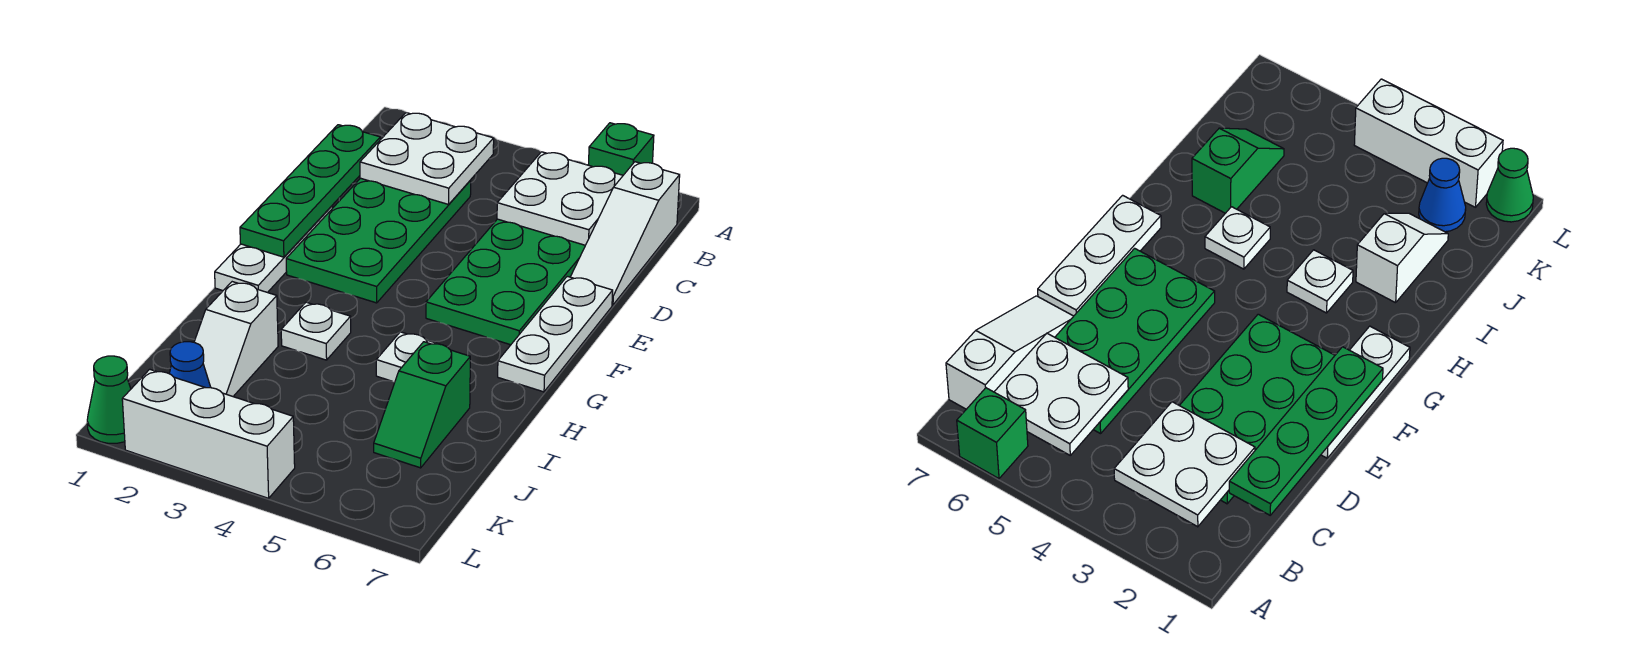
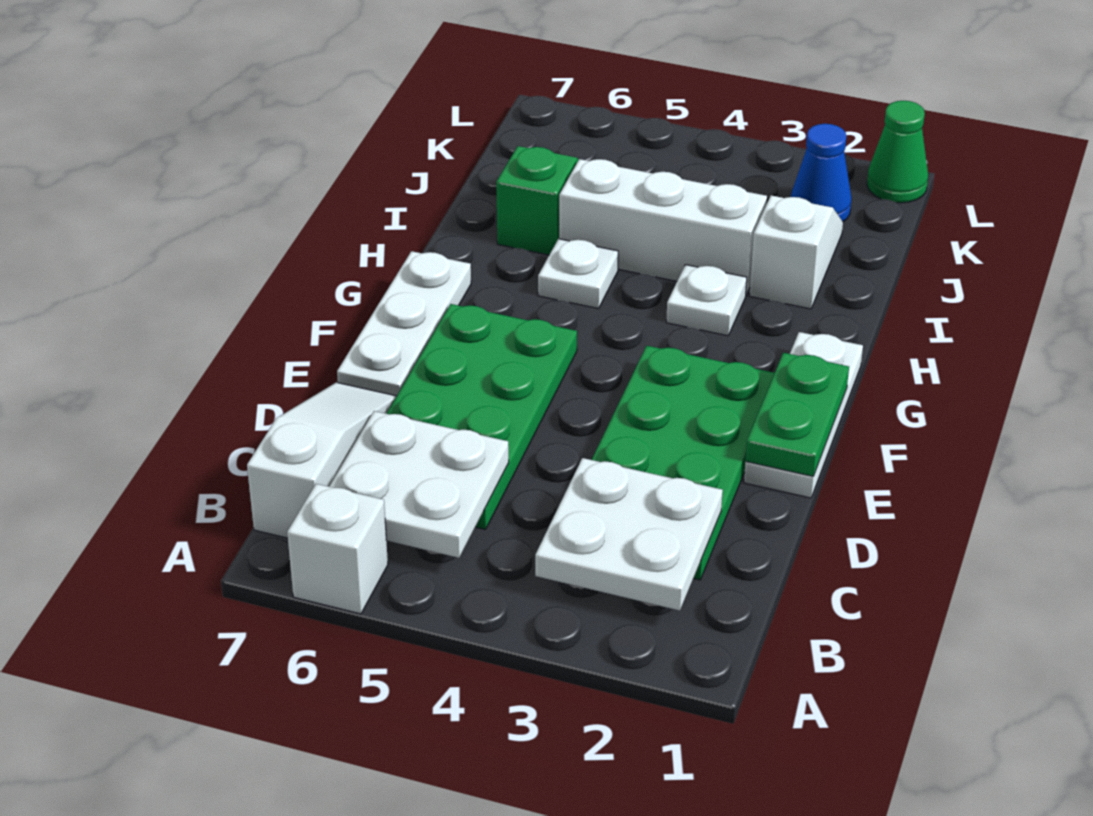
green 1x1 brick [588,123,654,175] -> white 1x1 brick [287,484,388,614]
green 1x4 plate [240,125,380,257] -> green 1x2 plate [745,353,849,476]
white 1x3 brick [122,369,295,498] -> white 1x3 brick moved to [559,159,767,295]

